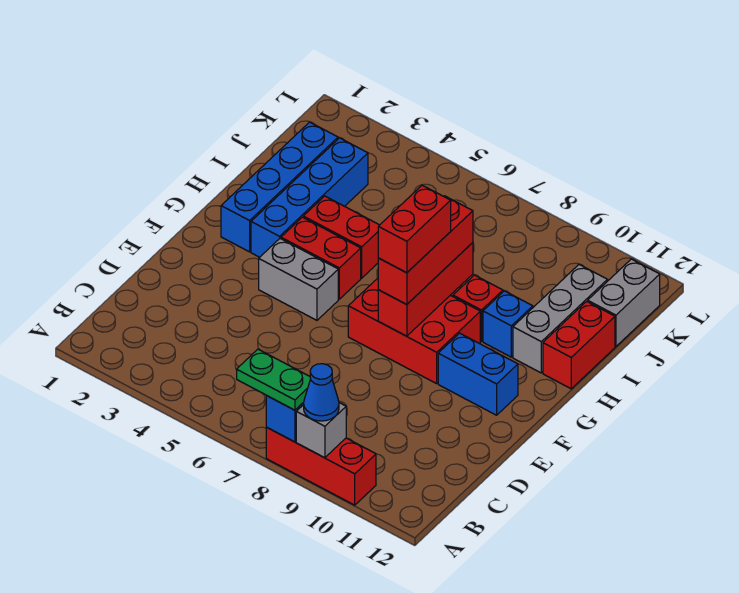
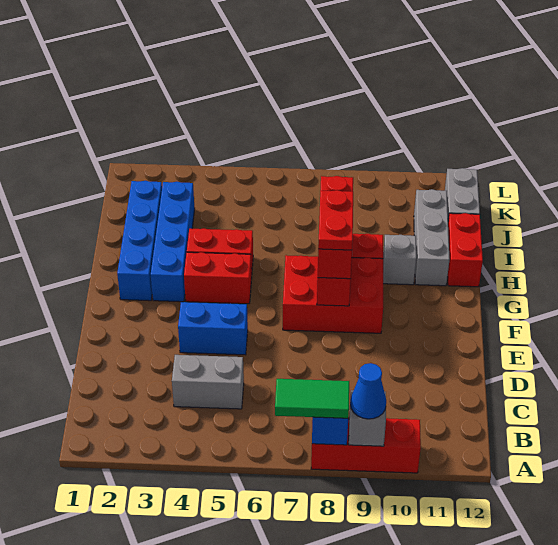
green 1x2 plate [237,349,311,410] -> green 1x2 tile [275,379,349,418]
grey 1x2 brick [259,239,338,320] -> grey 1x2 brick moved to [172,355,244,409]
red 1x2 brick [378,185,451,273] -> red 1x2 plate [318,190,353,250]
blue 1x2 brick [438,333,518,415] -> blue 1x2 brick moved to [178,302,248,355]
blue 1x1 brick [483,291,533,357] -> grey 1x1 brick [383,235,416,285]

